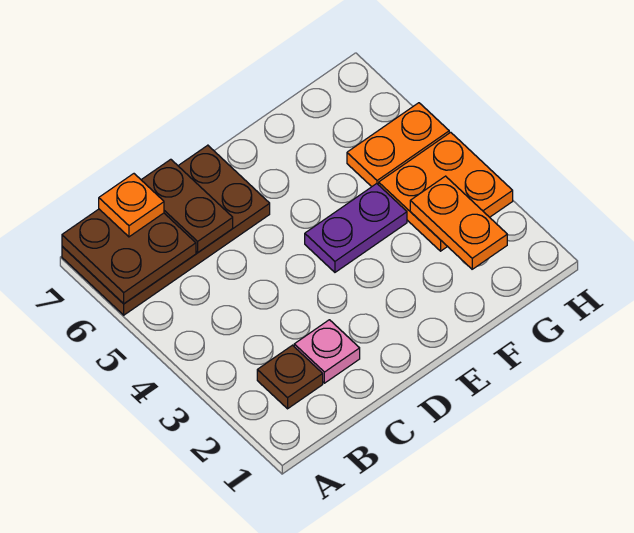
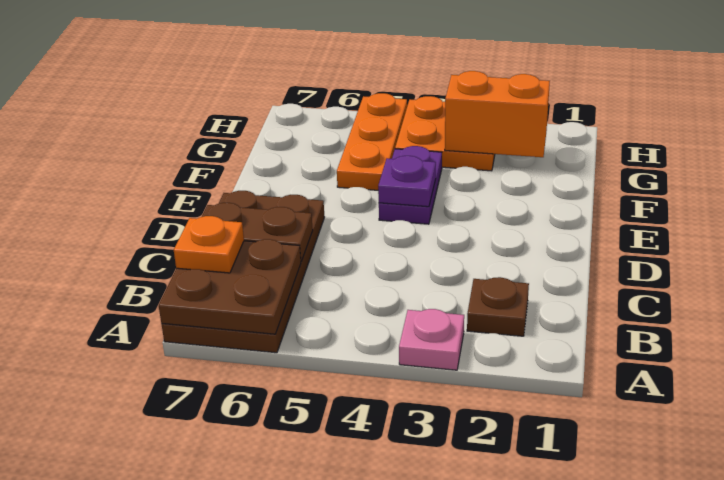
pink 1x1 plate [294,320,360,383] -> pink 1x1 plate moved to [399,309,464,370]
none -> purple 1x1 plate [378,156,436,207]
orange 1x2 plate [410,176,507,269] -> orange 1x2 brick [445,71,550,157]
orange 1x2 plate [347,103,449,187] -> orange 1x3 plate [337,93,407,190]

